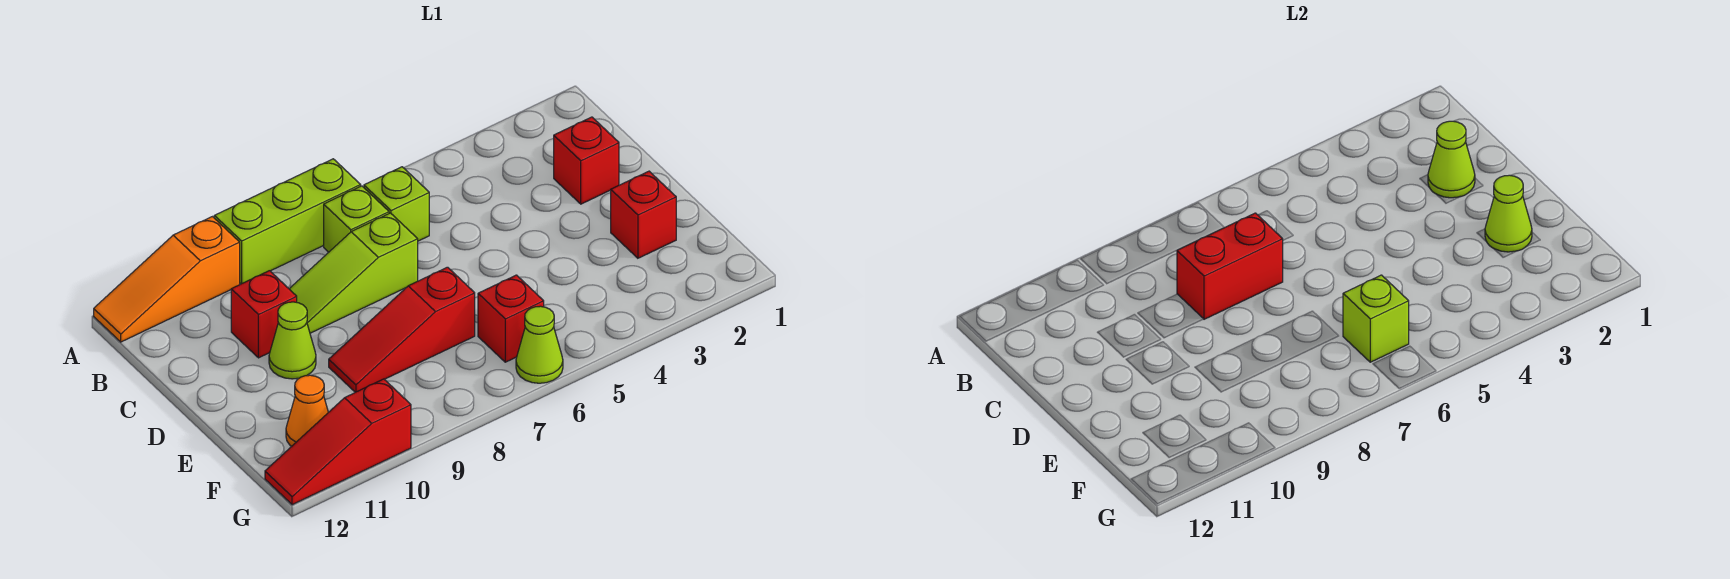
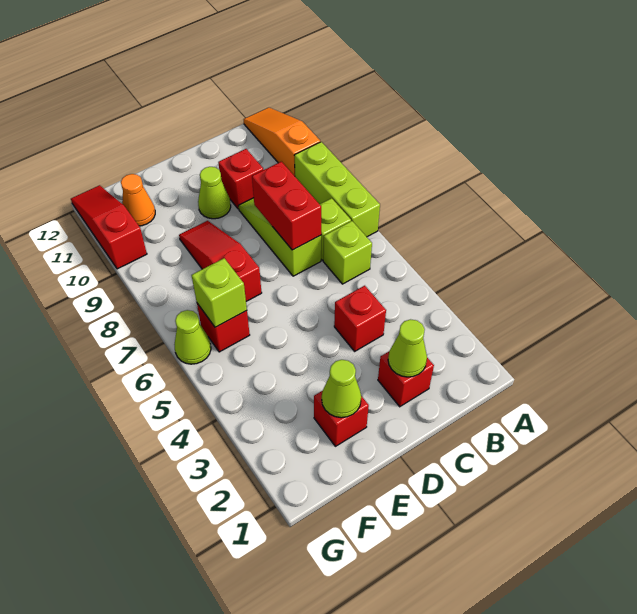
none -> red 1x1 brick [334,286,386,351]

